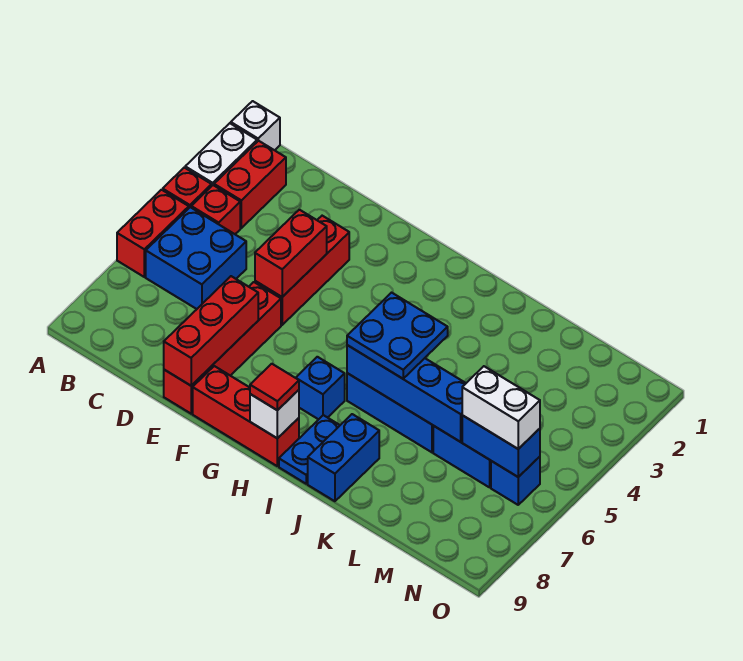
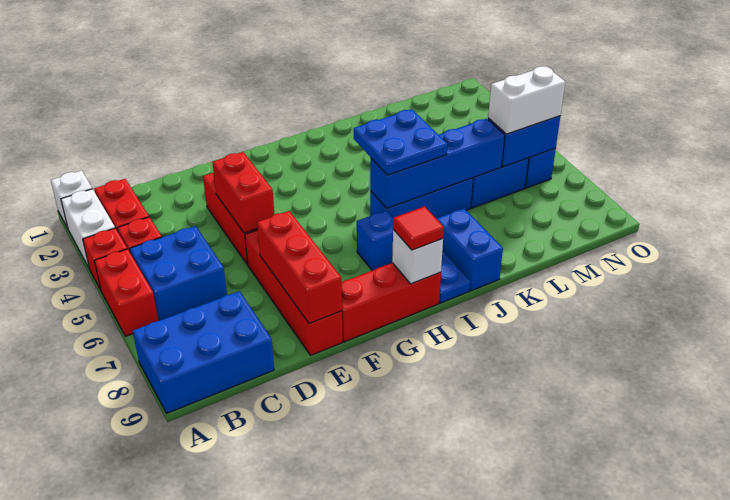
none -> blue 2x3 brick [133,291,274,413]

